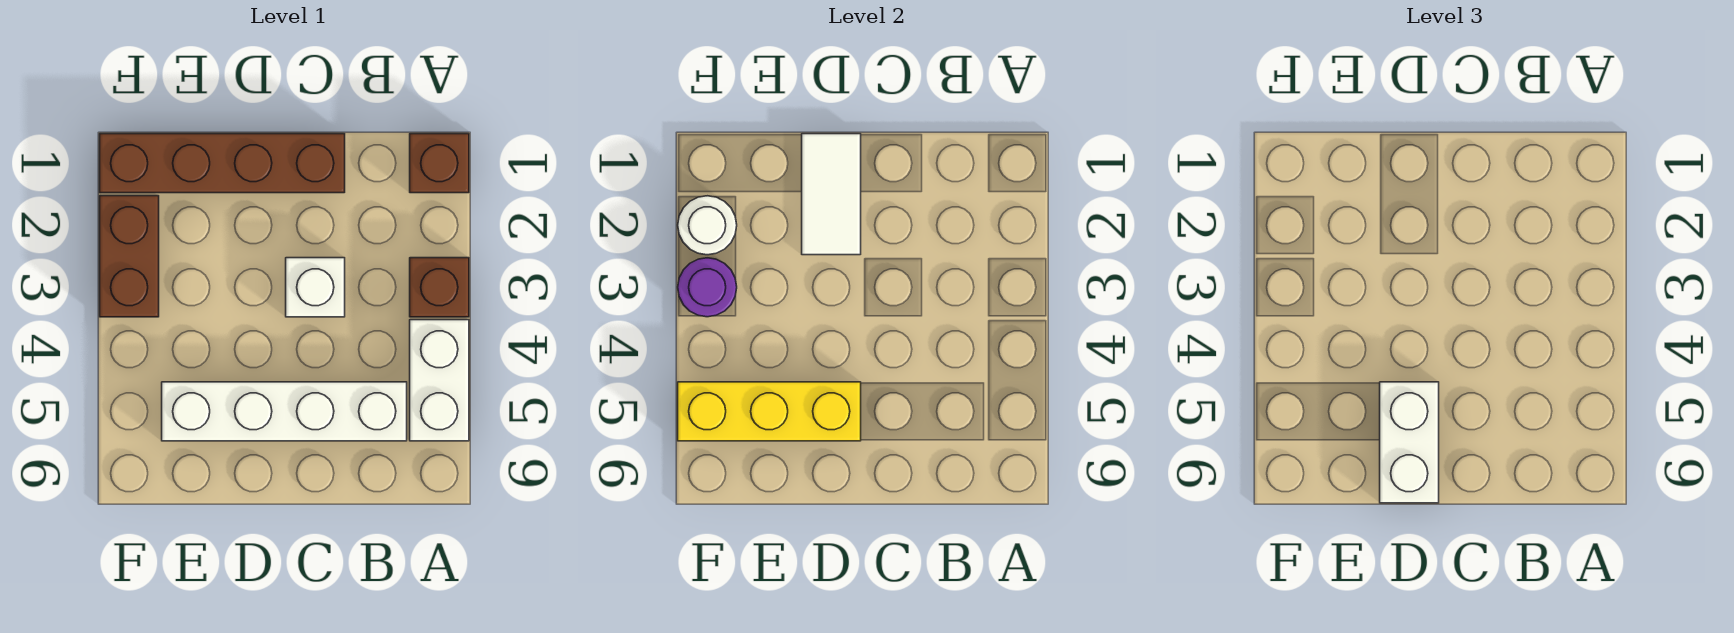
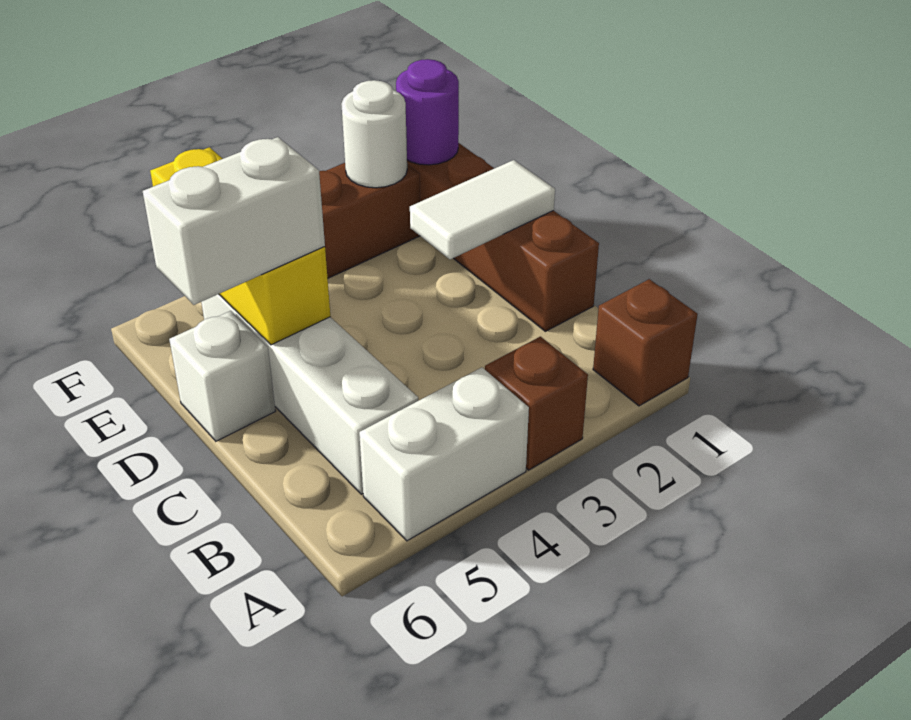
white 1x1 brick [286,258,345,317] -> white 1x1 brick moved to [169,311,275,441]
purple 1x1 round brick [678,258,737,317] -> purple 1x1 round brick moved to [396,59,459,165]

